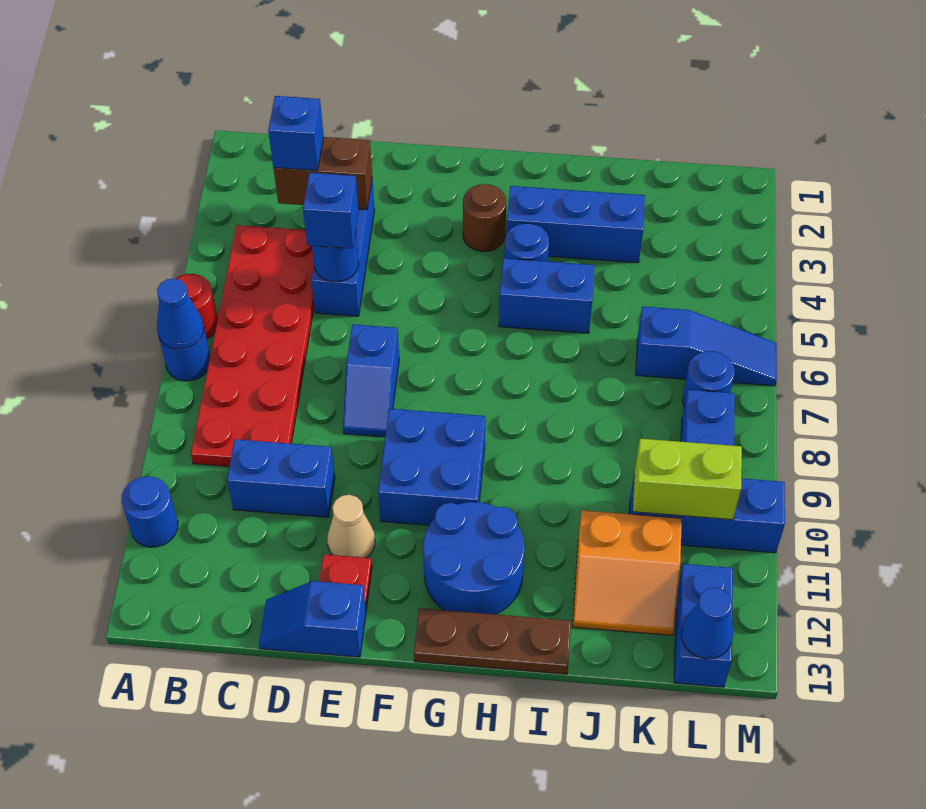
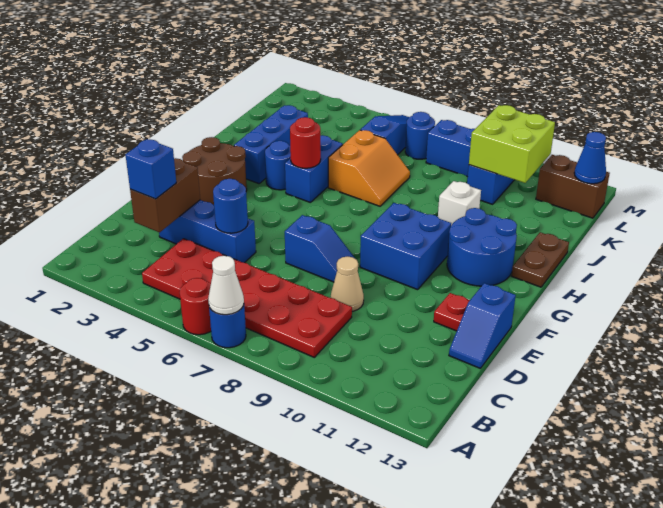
blue 1x1 cone [157,278,204,349] -> white 1x1 cone [208,256,244,315]
blue 1x1 round brick [121,476,178,547] -> none
blue 1x2 brick [227,439,335,517] -> none
blue 1x1 brick [303,173,359,249] -> none
tan 1x1 cone [327,495,375,558] -> tan 1x1 cone moved to [331,256,364,311]
brown 1x1 round brick [463,184,506,252] -> brown 2x2 round brick [182,137,247,205]
brown 1x3 plate [414,608,571,674] -> brown 1x2 plate [512,232,569,287]
none -> red 1x1 round brick [290,117,321,168]
none -> white 1x1 brick [438,181,481,225]
orange 2x2 slope [573,510,682,635] -> orange 2x2 slope moved to [328,130,410,206]
lime 1x2 brick [633,439,742,520] -> lime 2x2 brick [469,105,555,183]
blue 1x2 brick [674,564,733,687] -> brown 1x2 brick [536,155,610,218]

